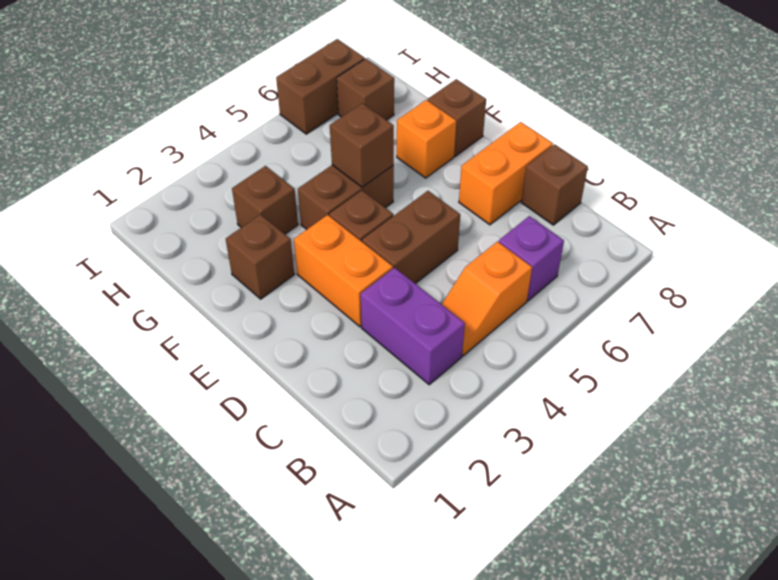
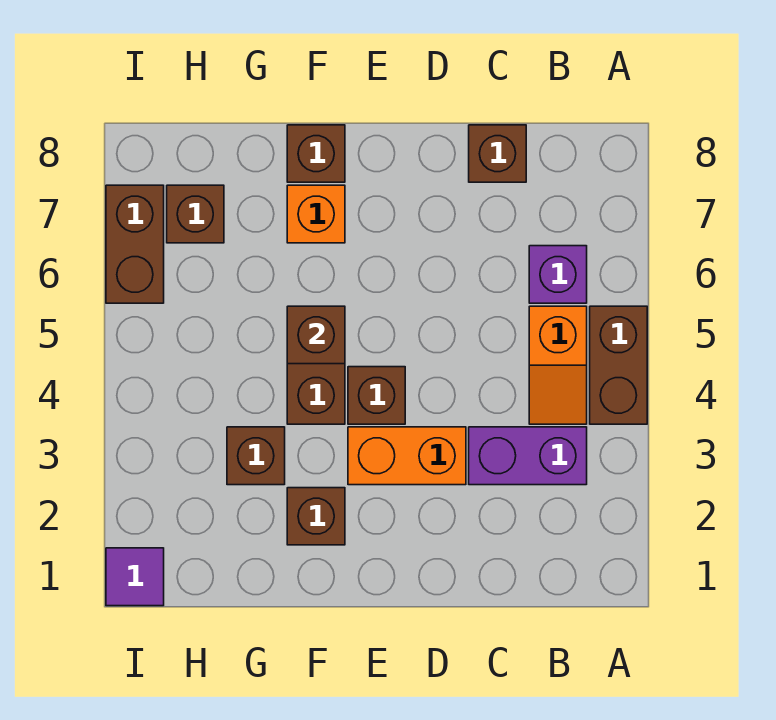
brown 1x2 brick [362,191,460,284] -> brown 1x2 brick moved to [590,306,647,424]
orange 1x2 brick [459,122,553,225] -> none
none -> purple 1x1 tile [106,548,164,606]

